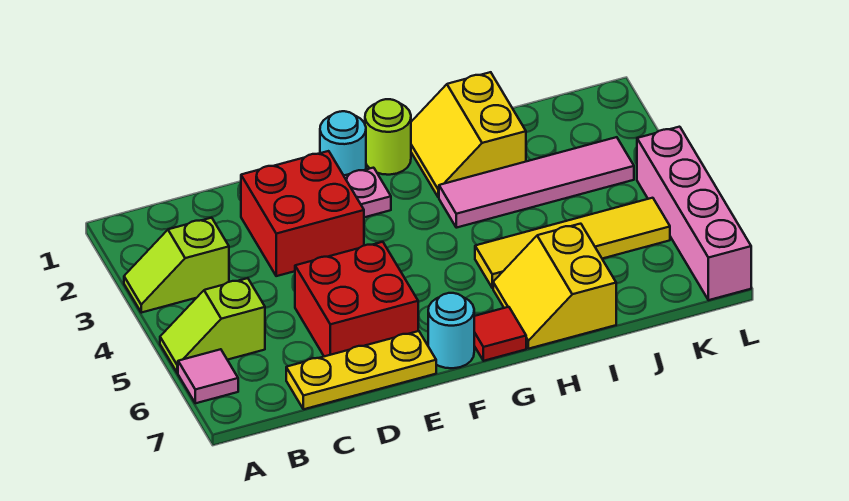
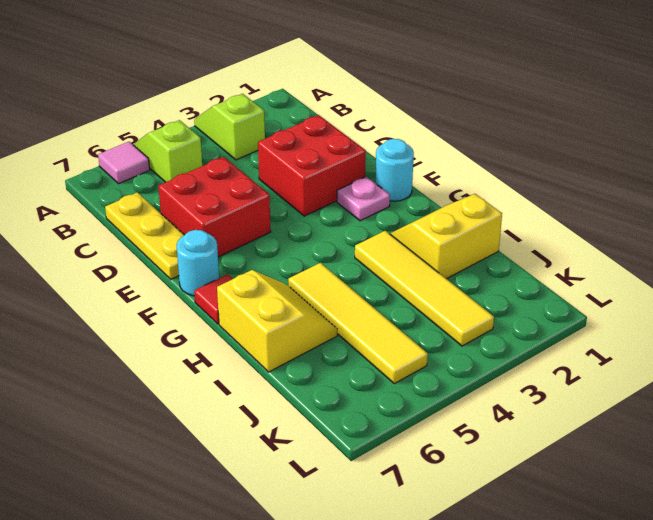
lime 1x1 round brick [365,99,411,175] -> none
pink 1x4 tile [439,137,634,228] -> yellow 1x4 tile [355,231,494,346]
yellow 2x2 slope [493,224,616,349] -> yellow 2x2 slope turned to [217,270,337,372]
pink 1x4 brick [637,127,751,300] -> none

